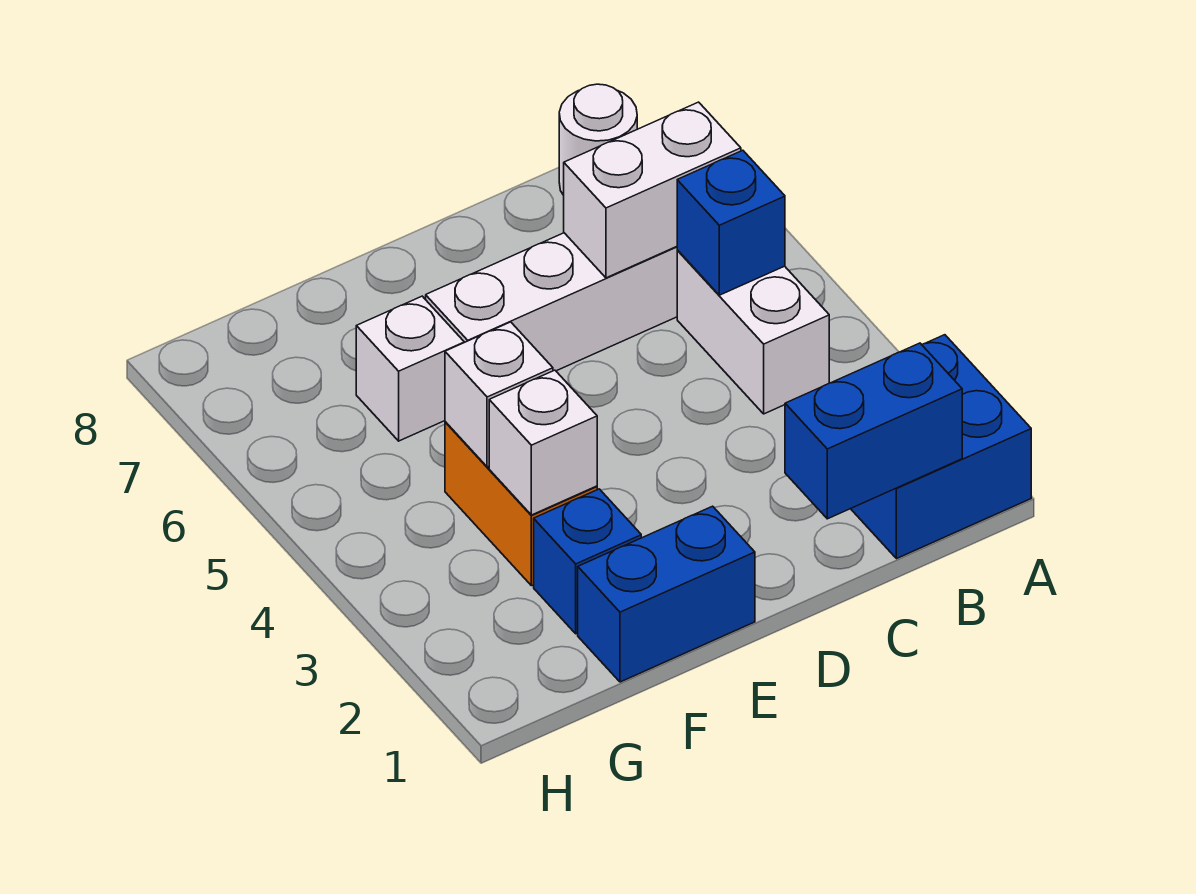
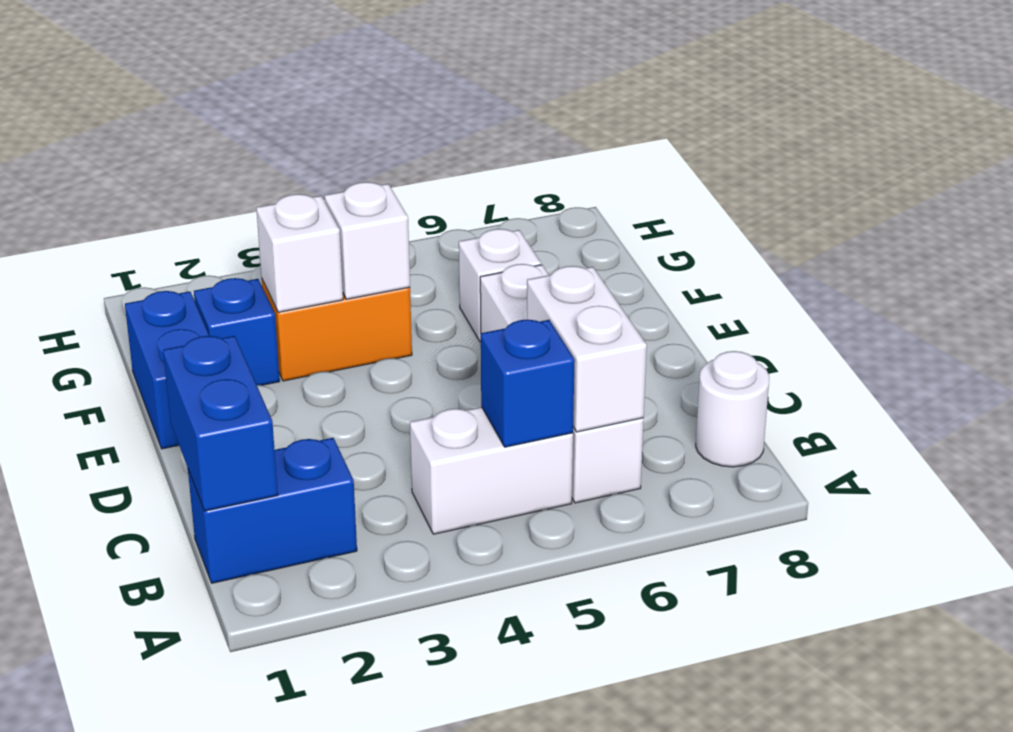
blue 2x2 brick [851,335,1031,559] -> blue 1x2 brick [188,438,357,583]

